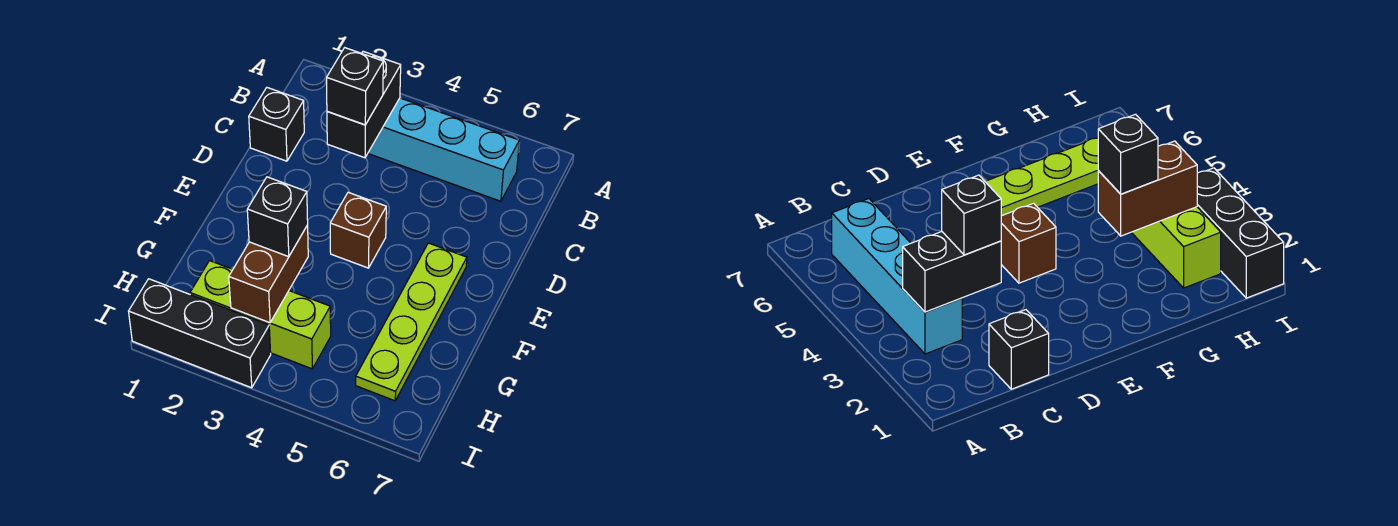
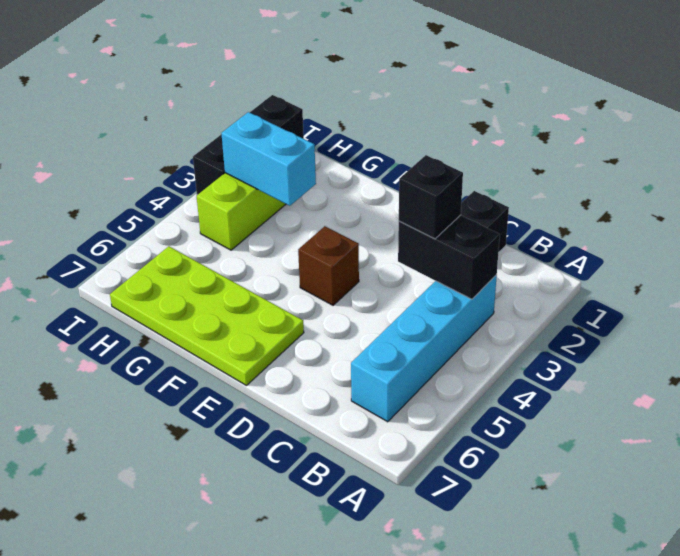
lime 1x4 plate [356,243,467,401] -> lime 2x4 plate [110,246,304,385]
brown 1x2 brick [229,225,308,323] -> cyan 1x2 brick [221,112,316,206]
black 1x1 brick [247,177,308,257] -> none

